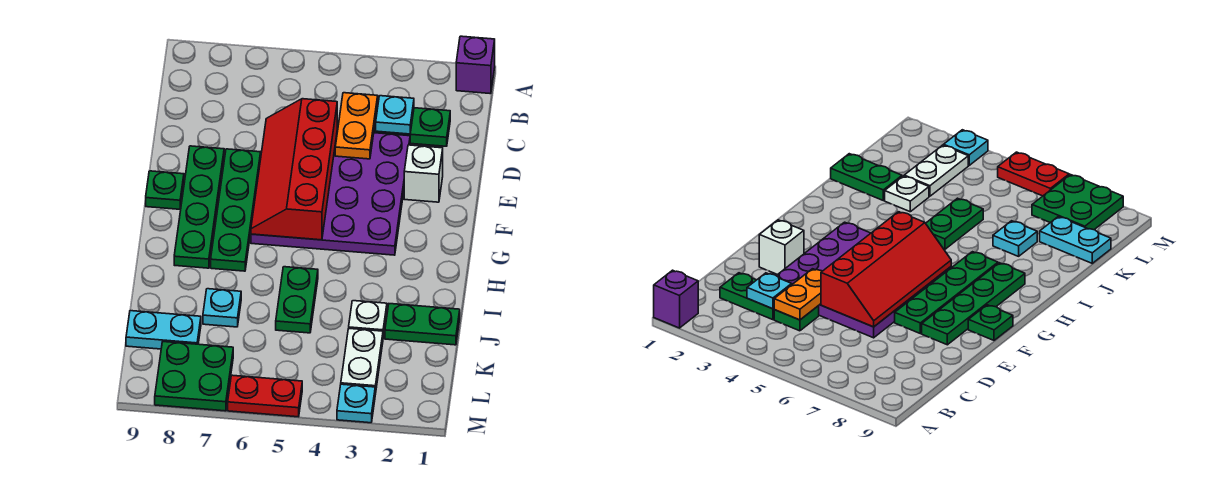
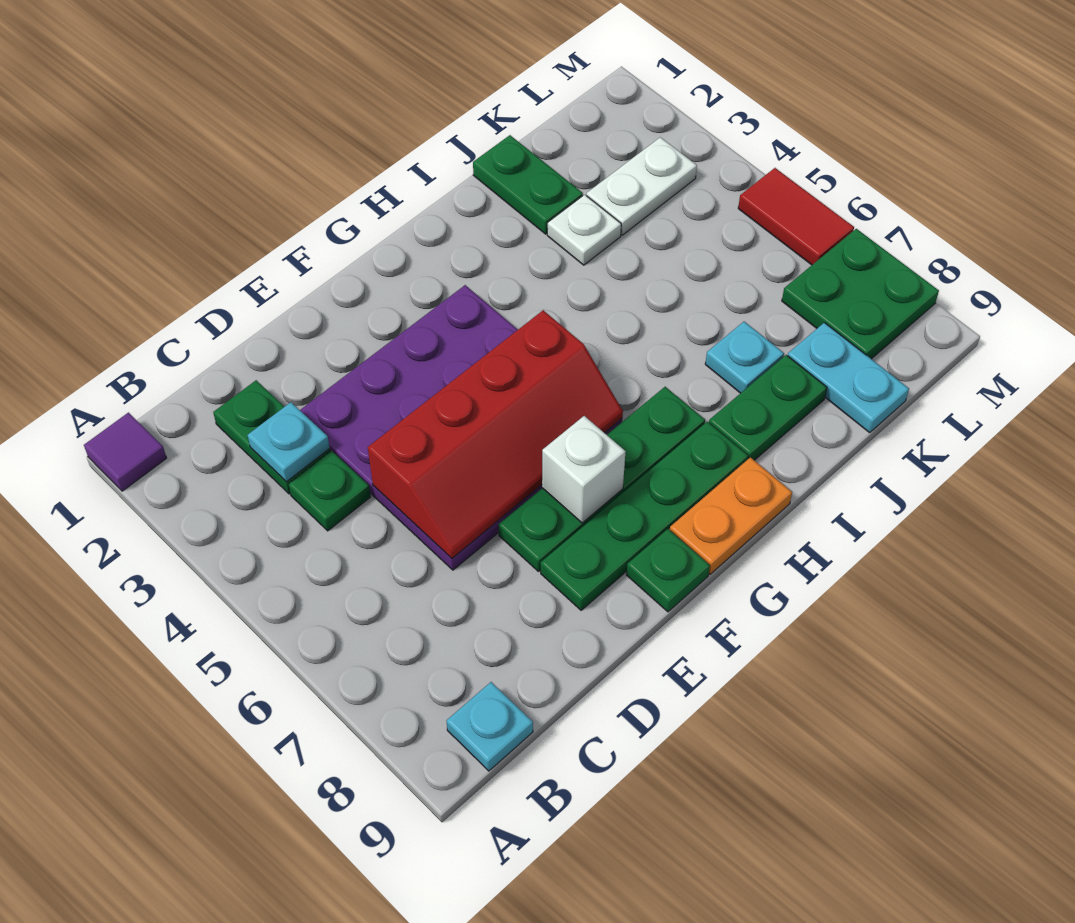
purple 1x1 brick [456,36,495,94] -> purple 1x1 tile [84,413,166,491]
orange 1x2 plate [335,93,378,159] -> orange 1x2 plate moved to [670,457,792,574]
white 1x1 brick [404,145,443,202] -> white 1x1 brick moved to [542,416,626,523]
green 1x2 plate [276,267,318,333] -> green 1x2 plate moved to [709,355,827,460]
cyan 1x1 plate [337,384,375,423] -> cyan 1x1 plate moved to [447,682,533,771]
red 1x2 plate [228,375,302,417] -> red 1x2 tile [738,168,854,265]

